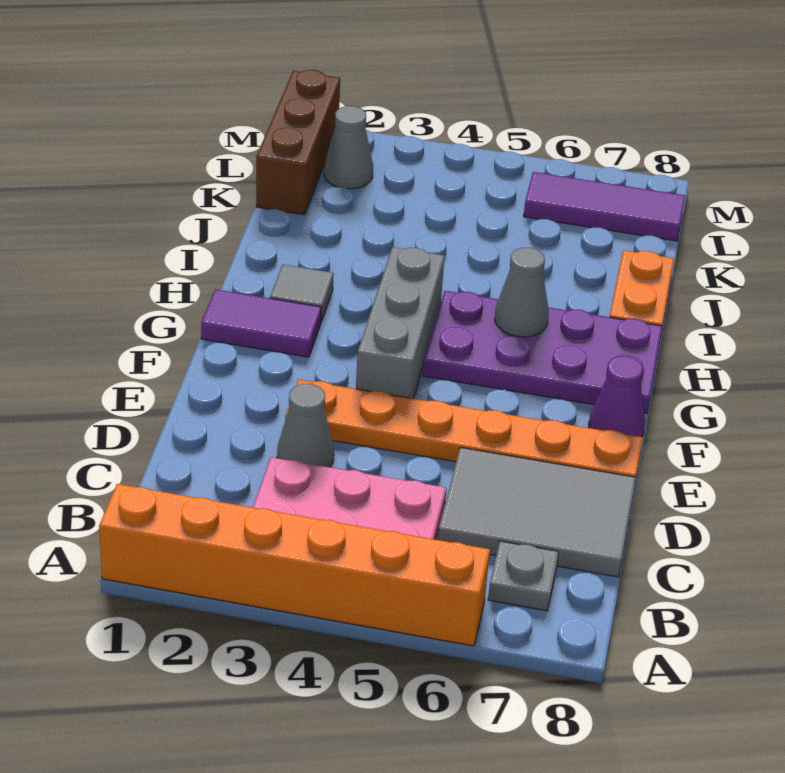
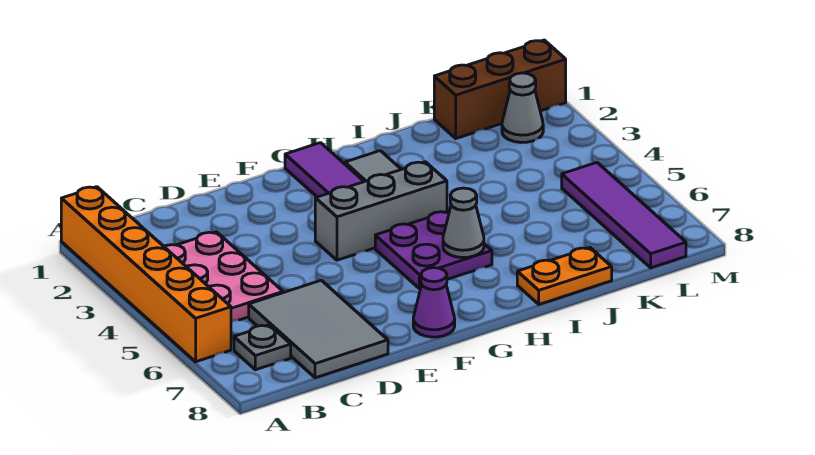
grey 1x1 cone [277,384,334,467] -> none
orange 1x6 plate [285,379,643,477] -> none
purple 2x4 plate [423,291,662,413] -> purple 2x2 plate [375,211,492,288]
purple 1x3 tile [524,172,685,241] -> purple 1x4 tile [562,163,686,268]

